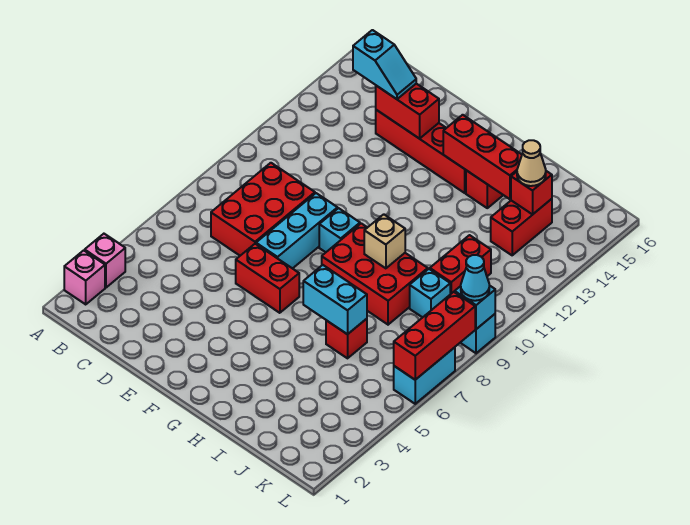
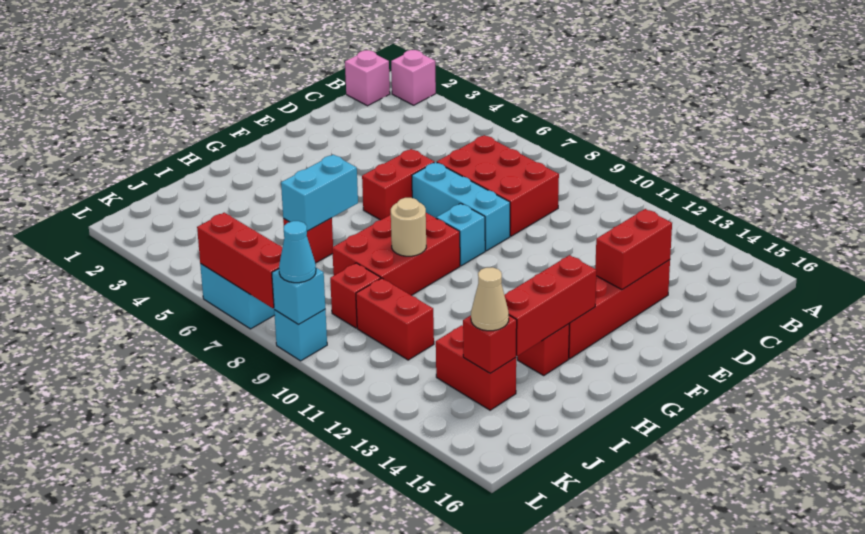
pink 1x1 brick [85,234,125,288] -> pink 1x1 brick moved to [345,50,390,106]
cyan 1x2 slope [353,30,416,99] -> none
tan 1x1 brick [364,214,405,268] -> tan 1x1 round brick [391,198,426,256]
cyan 1x1 brick [410,269,450,317] -> red 1x1 brick [330,263,381,328]

